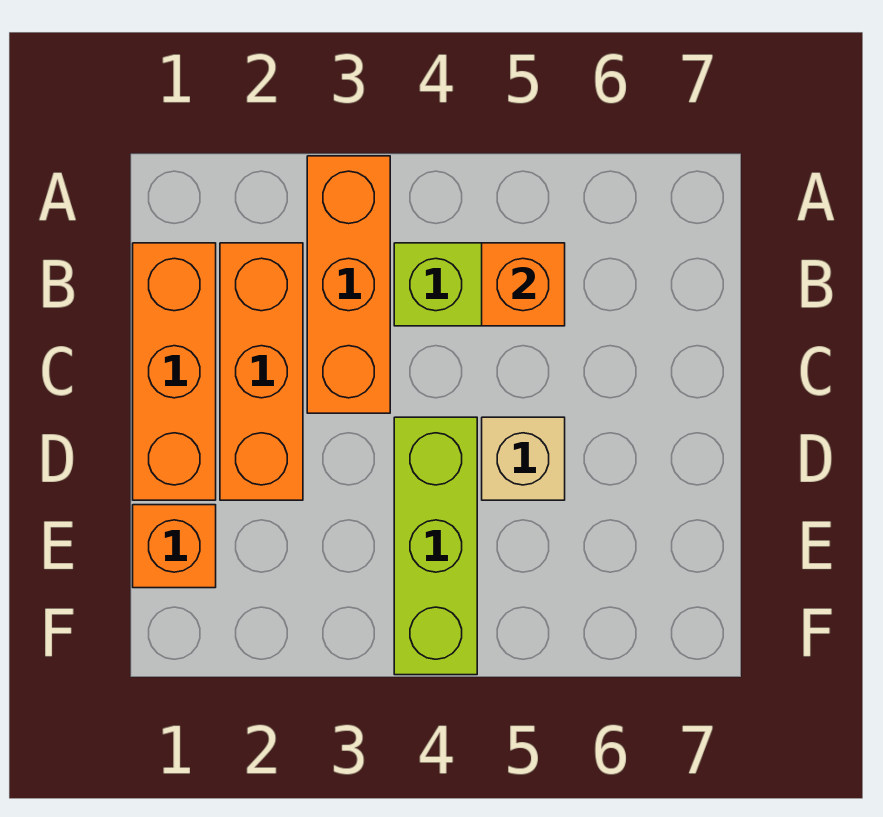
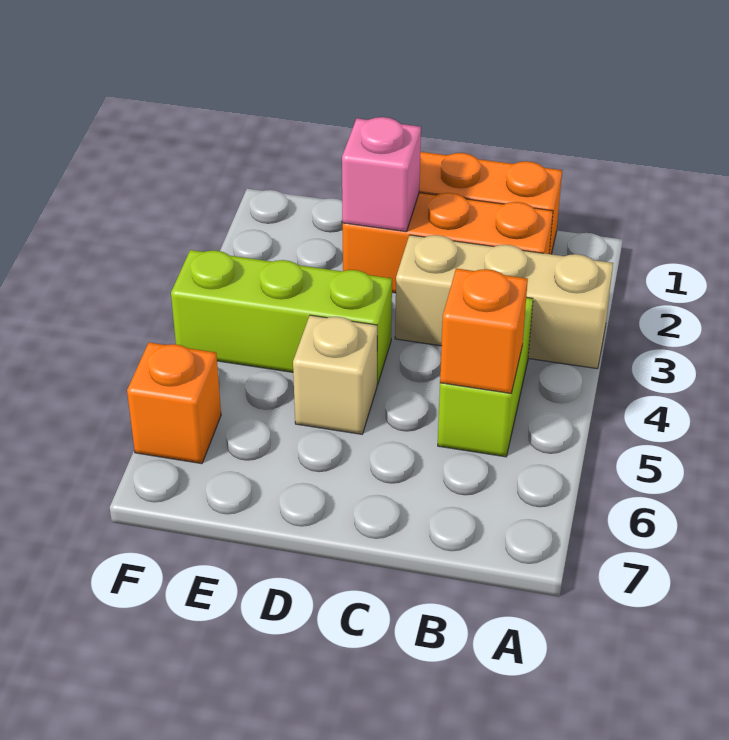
orange 1x3 brick [307,156,390,413] -> tan 1x3 brick [395,235,613,369]
none -> pink 1x1 brick [342,117,421,232]
orange 1x1 brick [133,505,216,588] -> orange 1x1 brick moved to [127,342,221,464]

